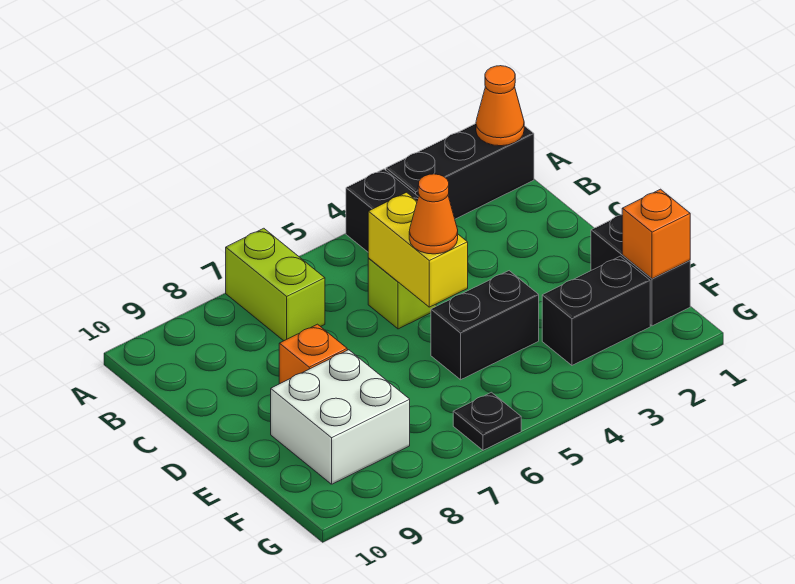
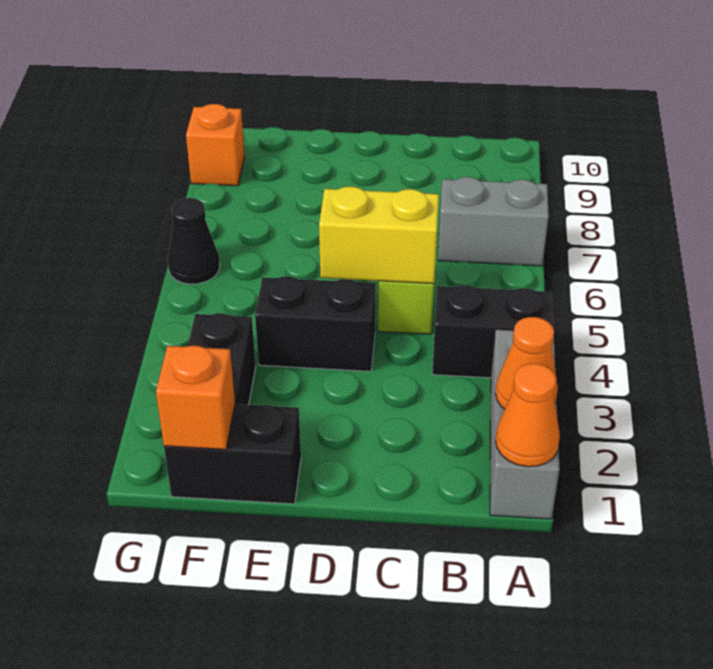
black 1x3 brick [386,124,534,219] -> grey 1x3 brick [490,329,560,519]
lime 1x2 brick [226,228,325,341] -> grey 1x2 brick [438,177,549,266]
orange 1x1 cone [409,174,458,254] -> orange 1x1 cone moved to [496,317,558,409]
orange 1x1 brick [279,324,347,384] -> orange 1x1 brick moved to [186,104,245,186]
black 1x2 brick [431,271,539,380] -> black 1x2 brick turned to [255,276,376,371]
white 2x2 brick [271,350,410,484] -> none
black 1x1 plate [453,392,521,450] -> black 1x1 cone [168,198,220,284]

